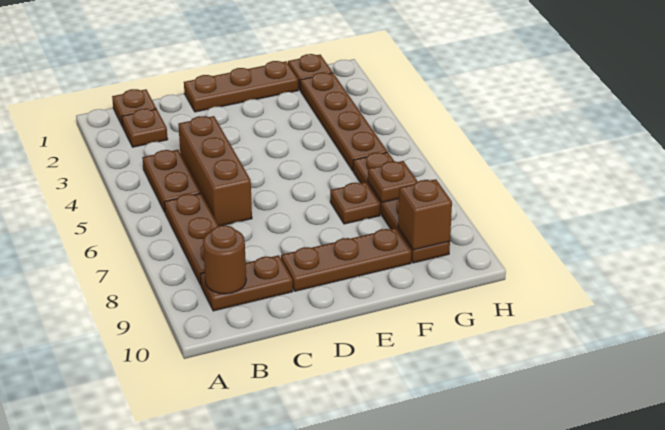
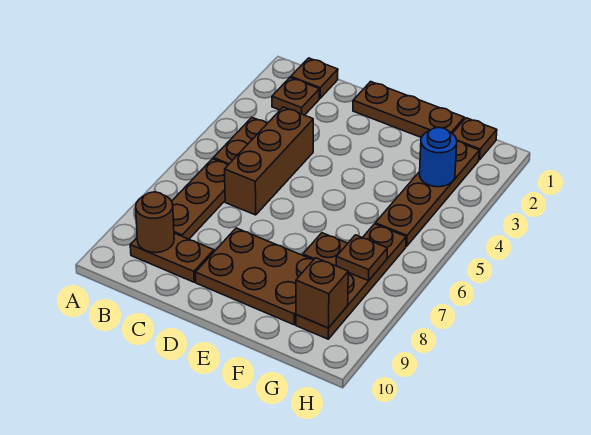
brown 1x3 plate [281,228,411,291] -> brown 2x3 plate [195,228,313,325]
none -> blue 1x1 round brick [420,127,457,187]

